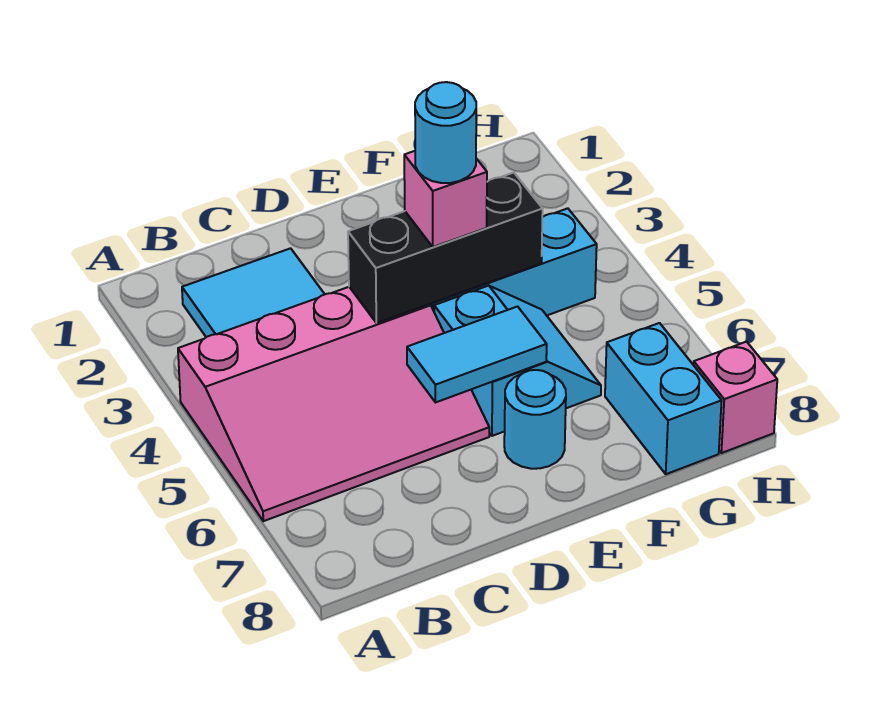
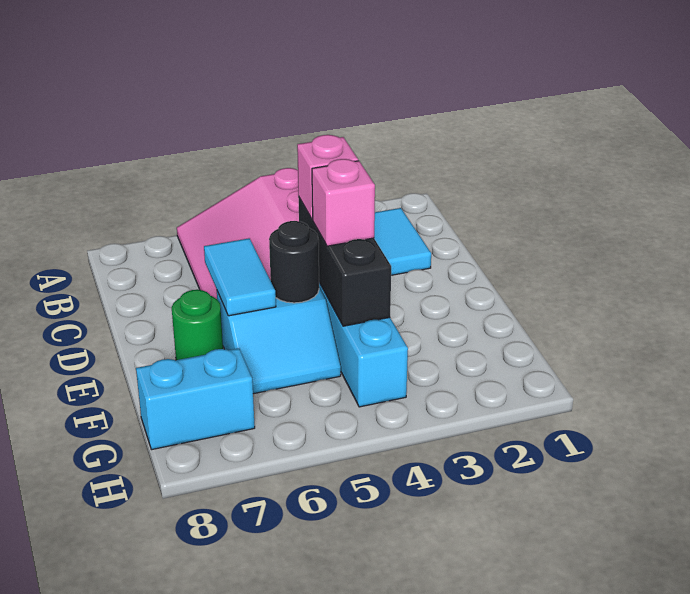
cyan 1x1 round brick [415,82,476,183] -> none
none -> black 1x1 round brick [269,221,319,303]
cyan 1x1 round brick [504,370,566,469] -> green 1x1 round brick [172,290,223,360]
pink 1x1 brick [694,342,777,453] -> pink 1x1 brick moved to [297,135,358,220]

